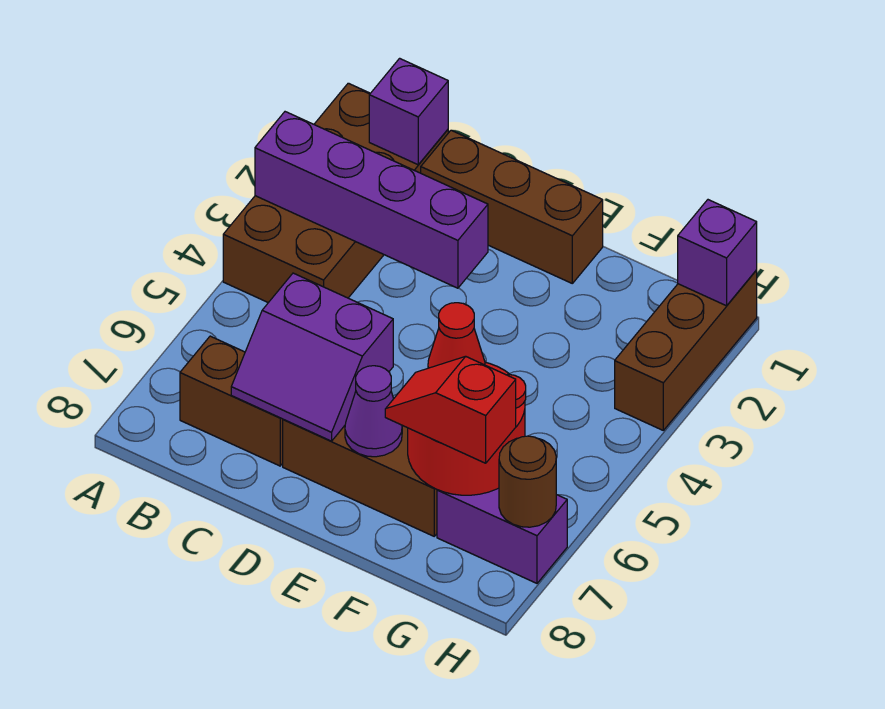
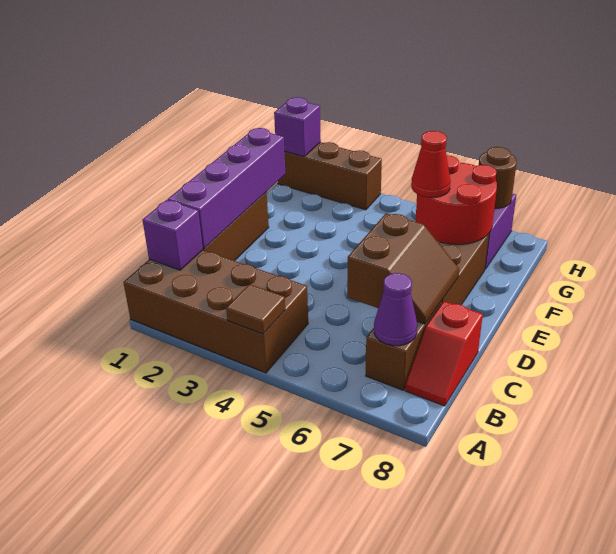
purple 1x4 brick [255,112,488,288] -> purple 1x4 brick moved to [168,128,285,249]
none -> brown 1x1 tile [226,284,285,334]
purple 2x2 slope [231,273,393,441] -> brown 2x2 slope [347,213,459,324]
purple 1x1 cone [345,366,402,457] -> purple 1x1 cone moved to [374,273,417,346]
red 1x2 slope [385,356,516,463] -> red 1x2 slope moved to [405,301,483,406]

